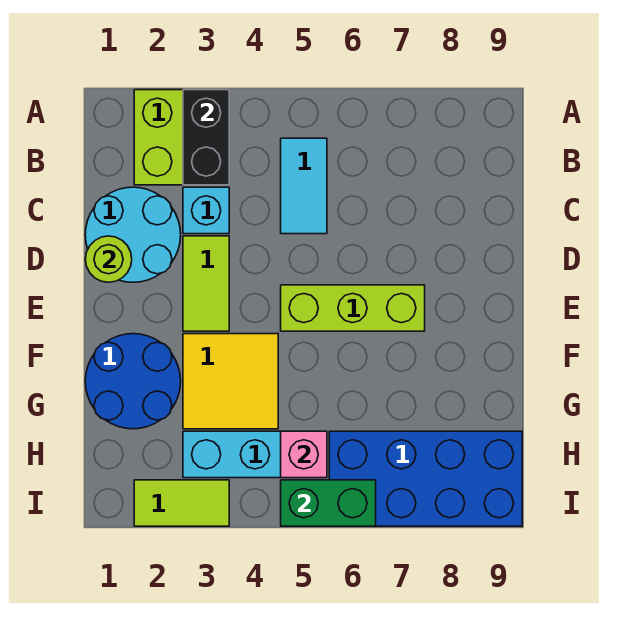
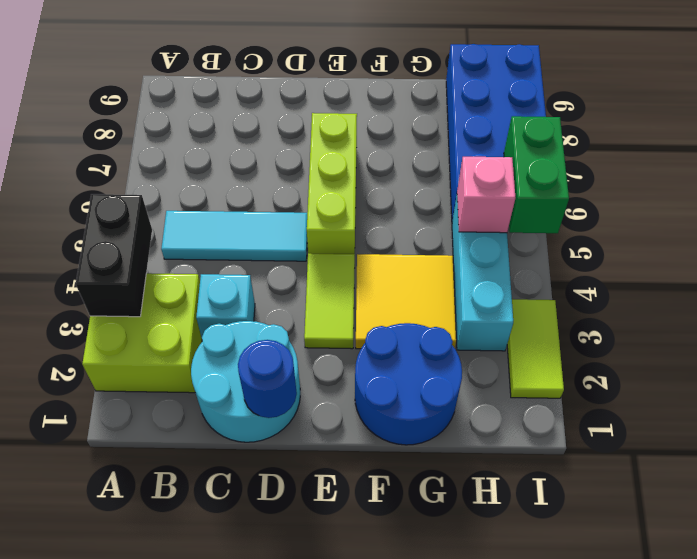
black 1x2 brick [183,90,229,185] -> black 1x2 brick turned to [76,194,152,317]
cyan 1x2 tile [281,138,327,234] -> cyan 1x3 tile [161,211,307,261]
lime 1x1 round brick [85,236,132,282] -> blue 1x1 round brick [238,340,297,418]
lime 1x2 tile [183,236,229,331] -> lime 1x2 tile turned to [304,253,355,349]

